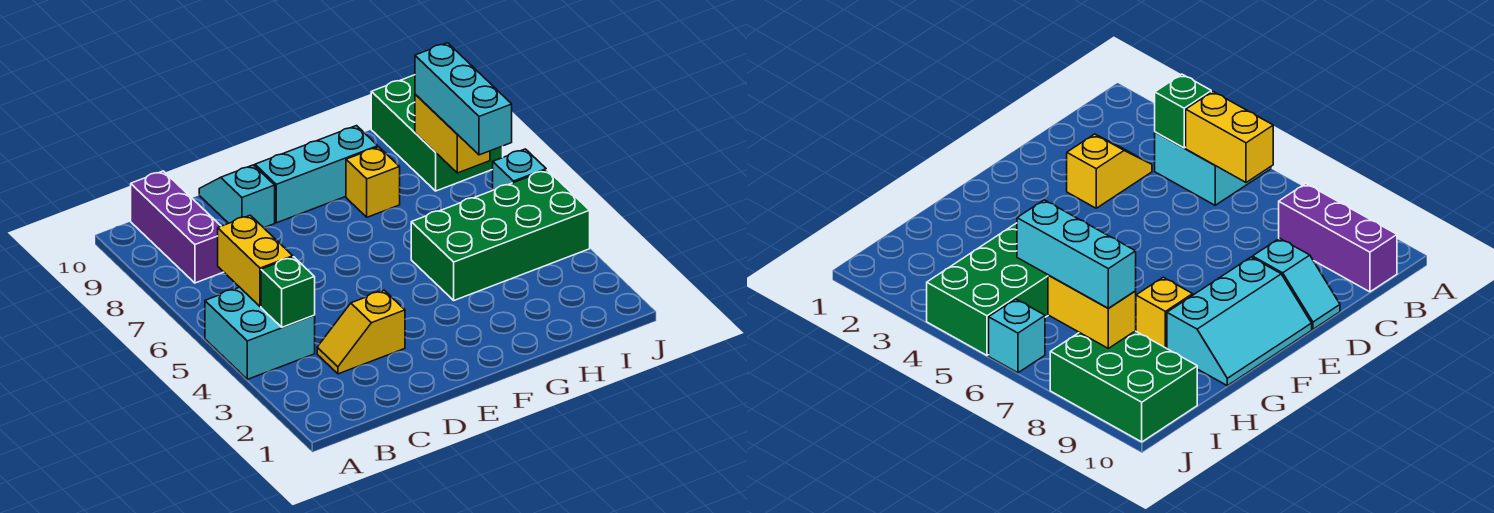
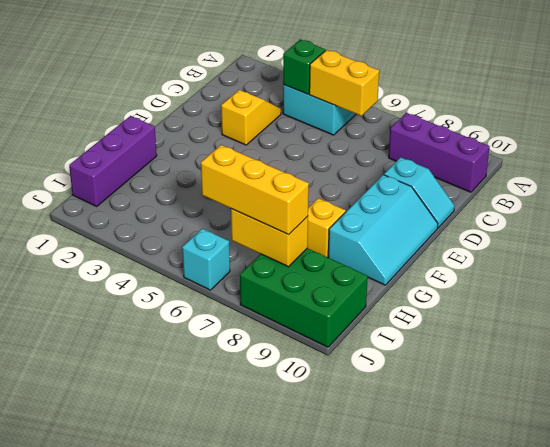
none -> purple 1x3 brick [69,116,157,206]
green 2x4 brick [411,170,590,300] -> none
cyan 1x3 brick [415,43,512,155] -> yellow 1x3 brick [201,145,309,235]

